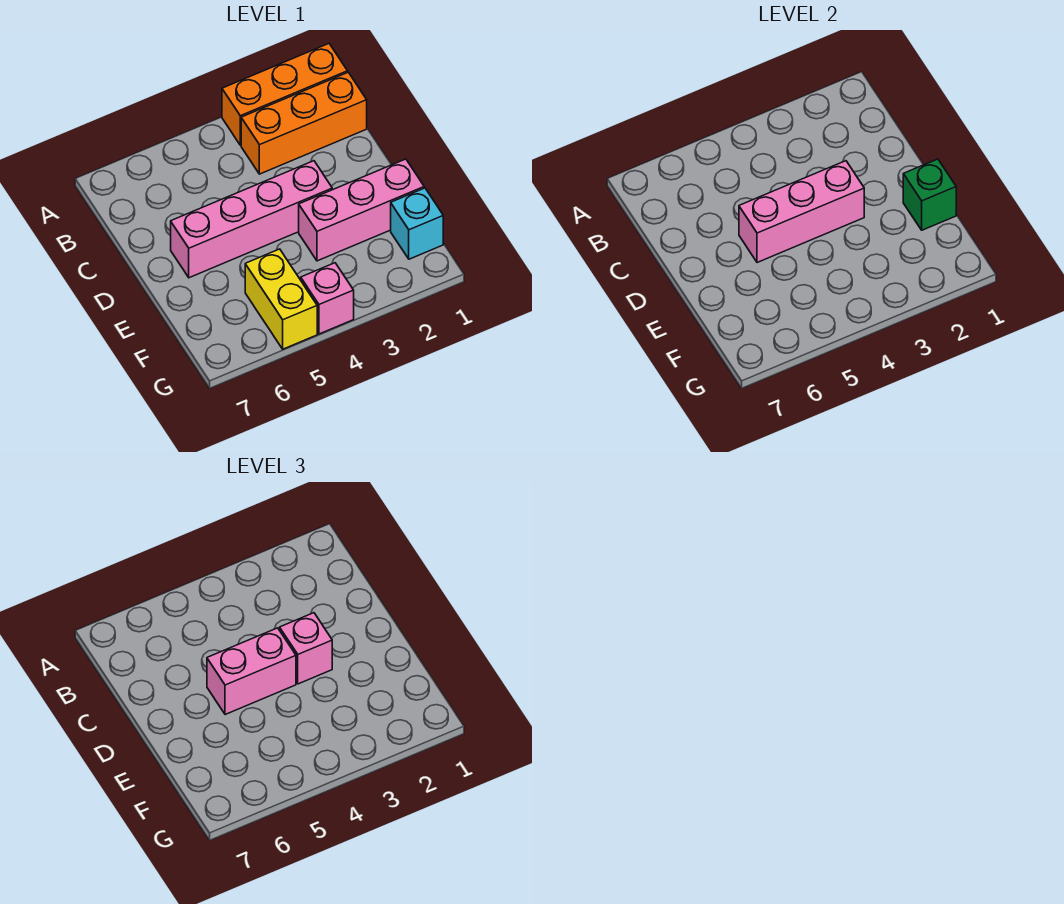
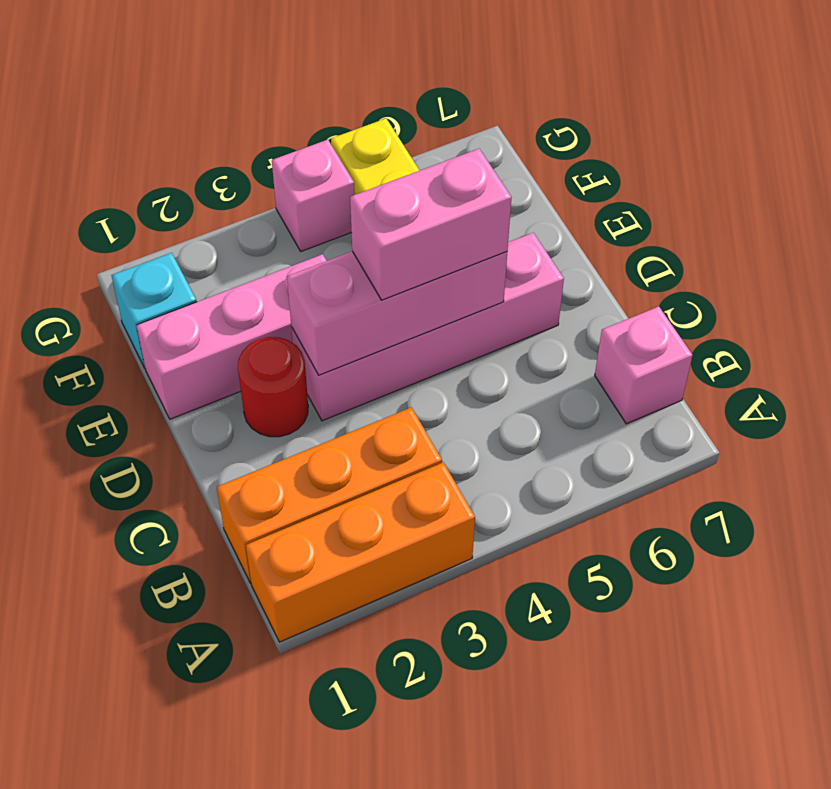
none -> red 1x1 round brick [238,337,308,437]
pink 1x1 brick [280,613,332,684] -> pink 1x1 brick moved to [595,306,692,424]
green 1x1 brick [903,159,956,230] -> none

